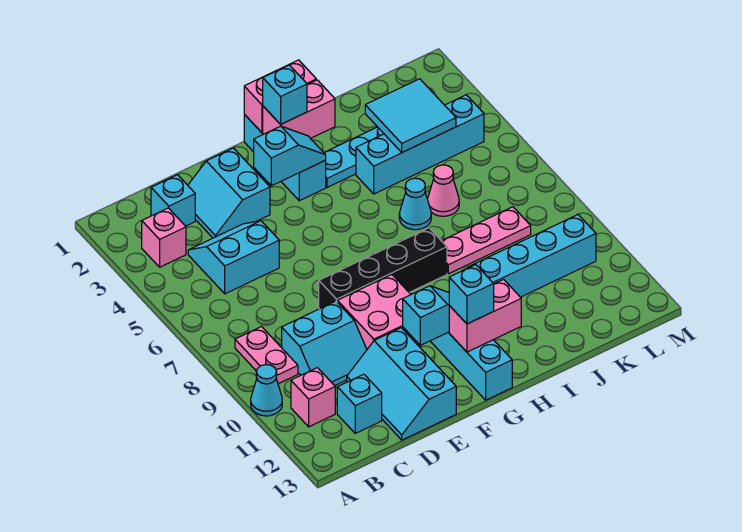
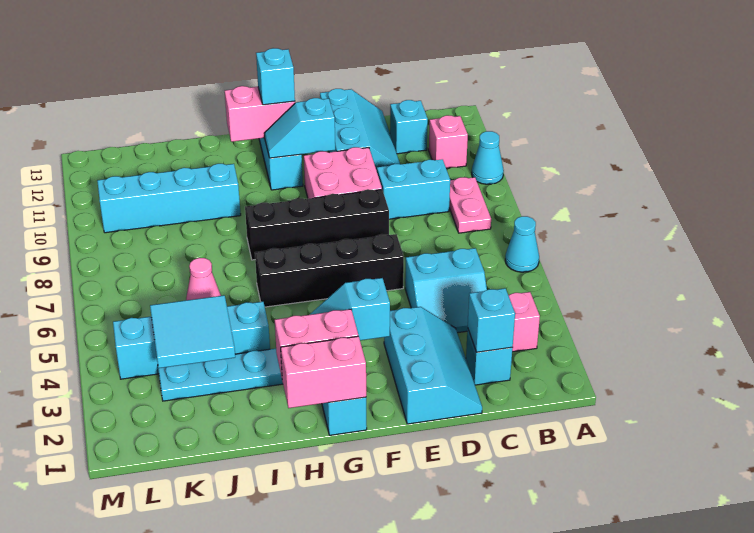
cyan 2x2 slope [188,148,270,238] -> cyan 2x3 slope [384,307,482,424]
none -> black 1x4 brick [255,234,404,307]
cyan 1x1 brick [263,65,307,124] -> cyan 1x1 brick moved to [468,288,515,352]
cyan 1x1 cone [399,178,431,230] -> cyan 1x1 cone moved to [505,216,539,272]
pink 1x3 plate [442,207,531,274] -> none

